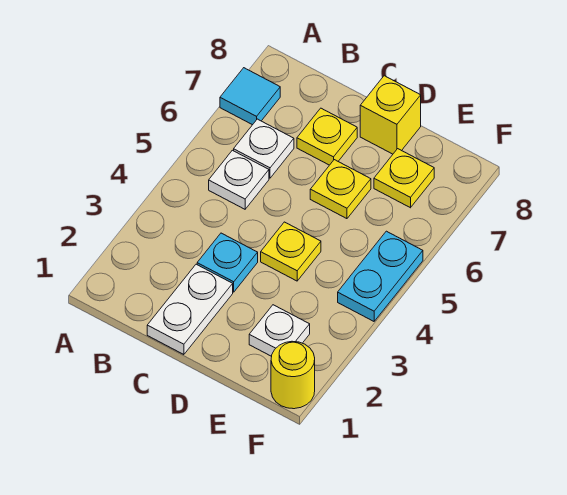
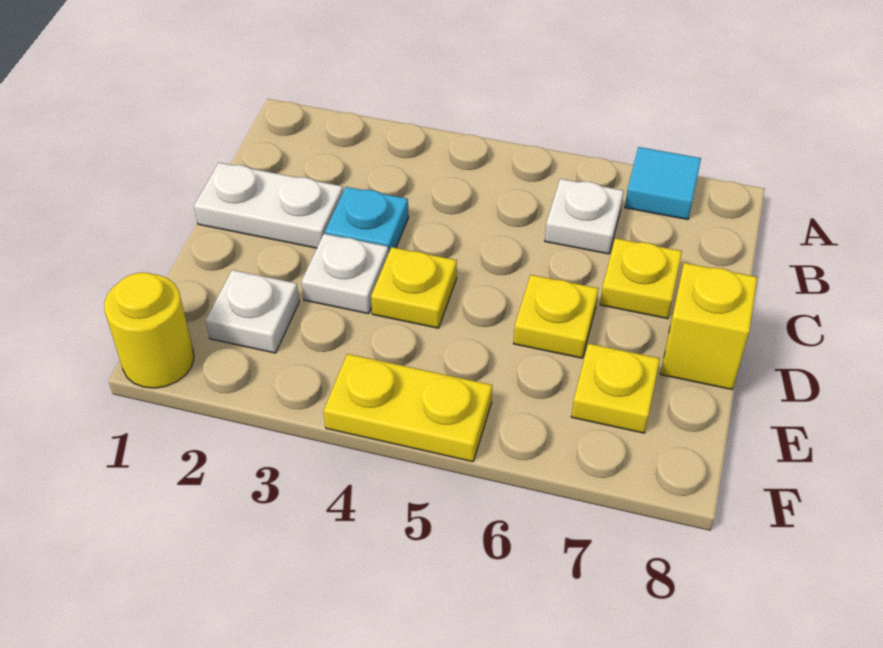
white 1x1 plate [209,150,269,209] -> white 1x1 plate moved to [302,234,388,314]
cyan 1x2 plate [338,231,423,321] -> yellow 1x2 plate [324,354,492,462]

